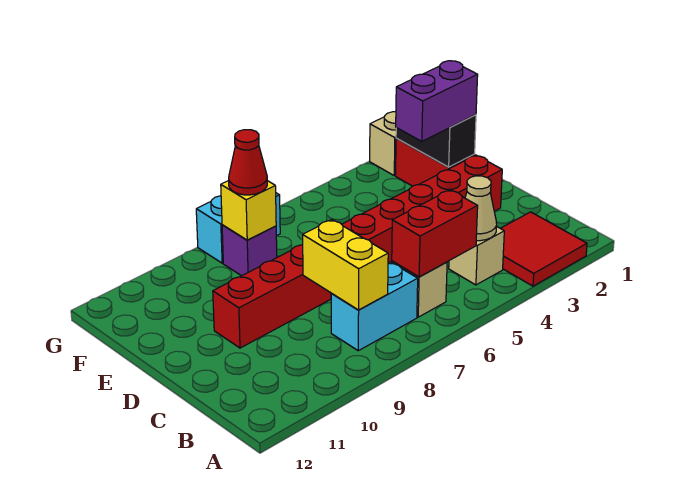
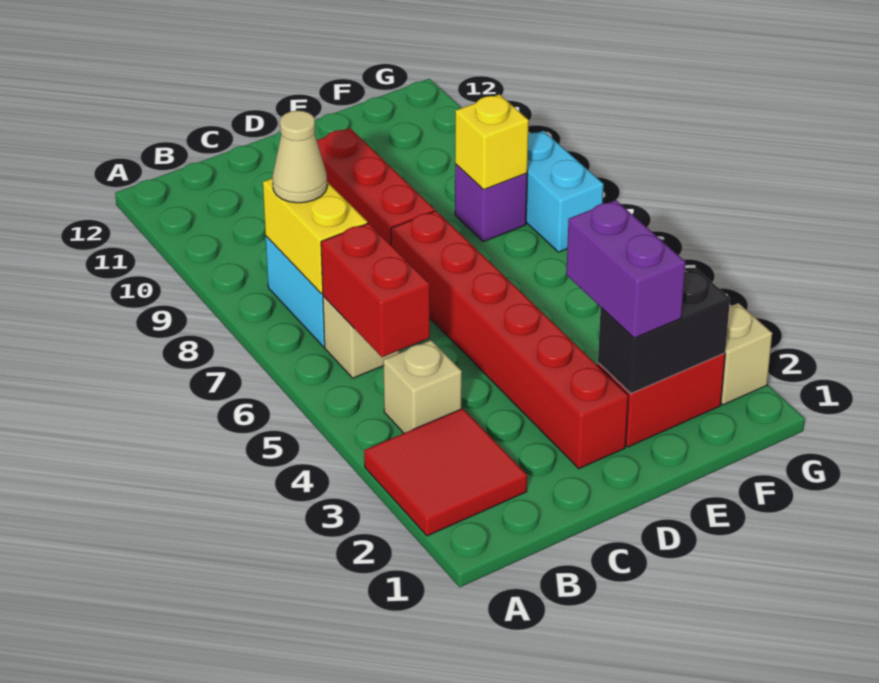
tan 1x1 cone [465,176,497,241] -> tan 1x1 cone moved to [272,111,327,203]
yellow 1x2 brick [303,220,388,310] -> yellow 1x2 brick turned to [263,178,367,294]
red 1x1 cone [229,130,267,195] -> none

